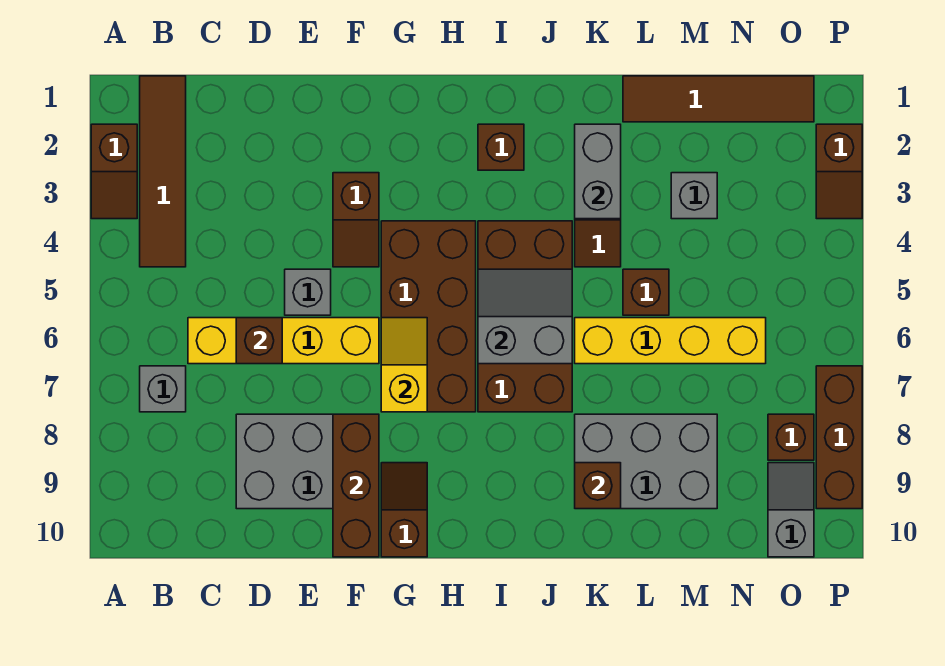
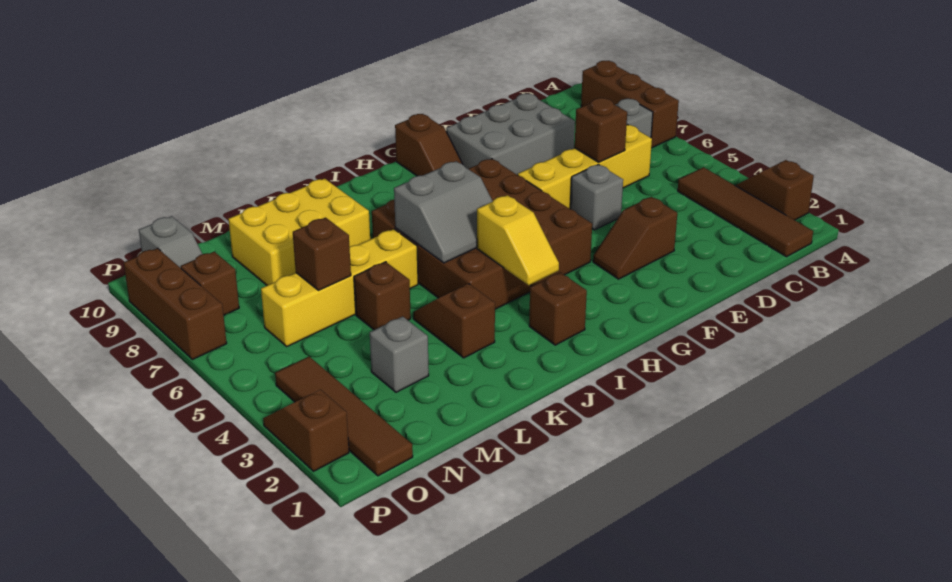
brown 1x2 slope [333,173,379,267] -> brown 1x2 slope turned to [593,197,677,279]
brown 1x3 brick [333,414,379,557] -> brown 1x3 brick moved to [581,61,679,148]
yellow 1x2 slope [381,318,427,412] -> yellow 1x2 slope moved to [477,195,559,285]
grey 1x2 brick [575,124,621,219] -> none
grey 2x3 brick [575,414,717,509] -> yellow 2x3 brick [229,179,370,285]
brown 1x1 brick [575,463,621,509] -> brown 1x1 brick moved to [293,218,351,290]
brown 1x4 tile [623,76,814,122] -> brown 1x4 tile turned to [275,357,413,476]

